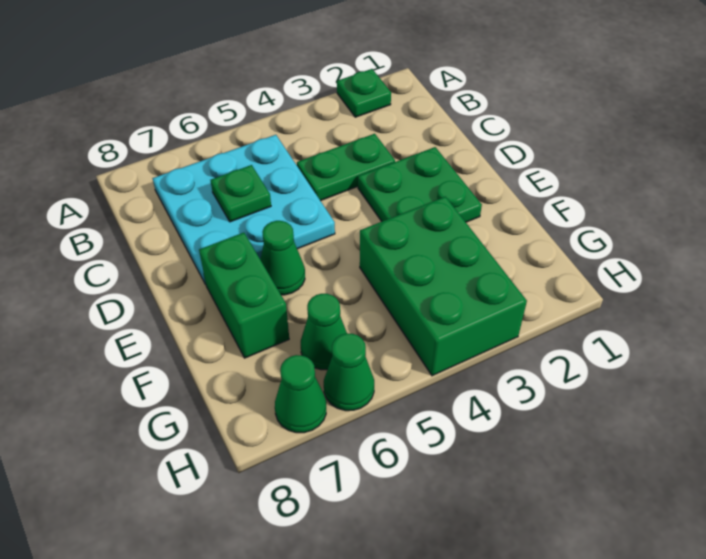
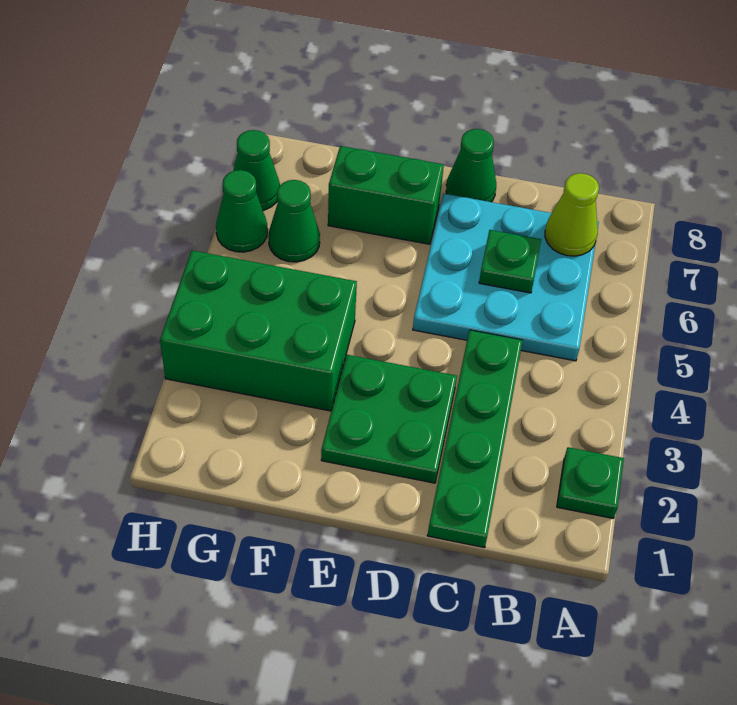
none -> lime 1x1 cone [545,173,599,256]
green 1x2 plate [297,134,395,201] -> green 1x4 plate [427,330,523,548]
green 1x1 cone [260,221,305,295] -> green 1x1 cone moved to [446,129,496,202]

